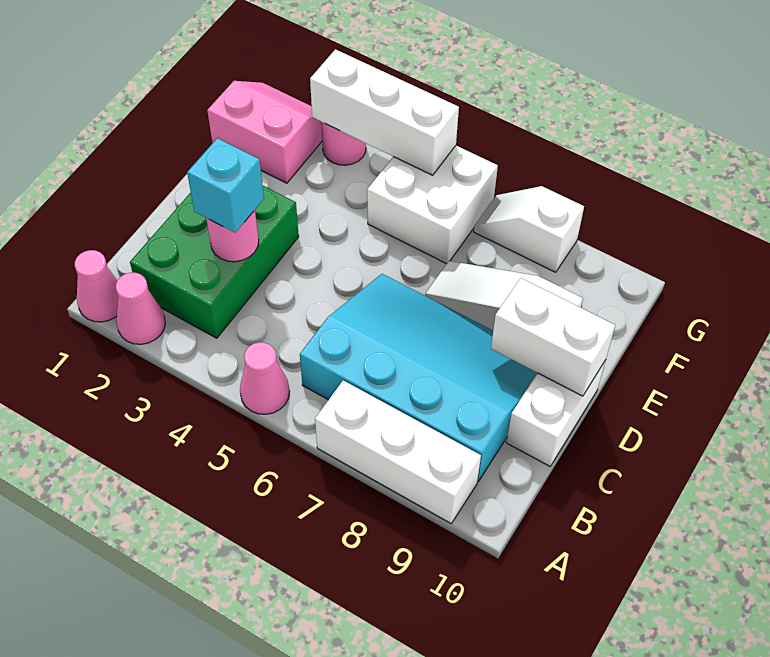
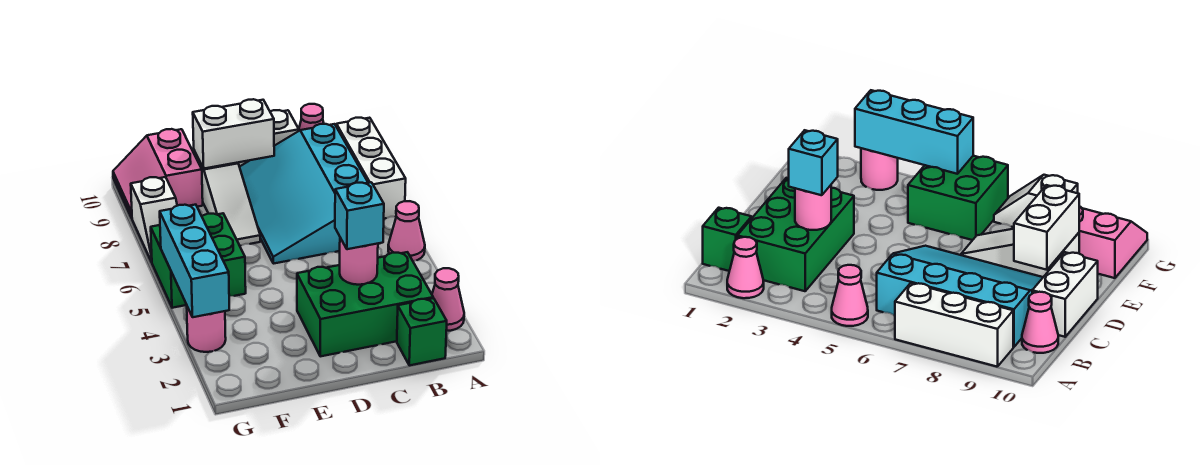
pink 1x1 cone [75,250,118,322] -> pink 1x1 cone moved to [299,104,324,131]
none -> green 1x1 brick [397,298,447,365]
white 1x2 brick [491,278,615,396] -> white 1x2 brick turned to [193,99,274,169]
pink 2x2 slope [207,81,322,183] -> pink 2x2 slope moved to [113,129,203,218]
white 2x2 brick [367,146,498,264] -> green 2x2 brick [151,213,246,308]
white 1x3 brick [310,49,459,175] -> cyan 1x3 brick [160,205,229,317]

